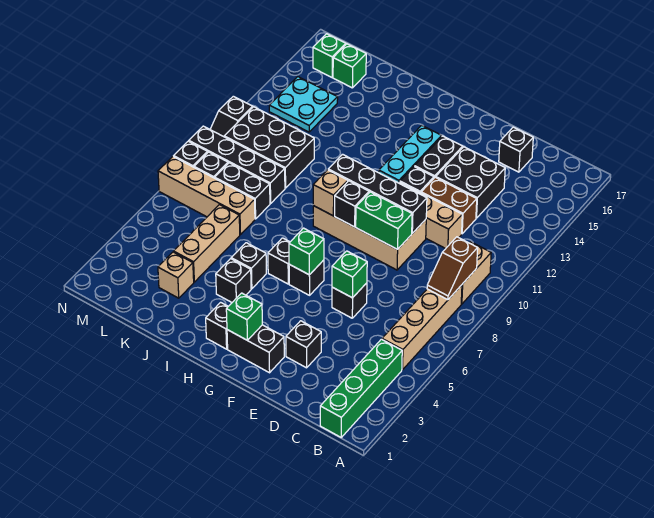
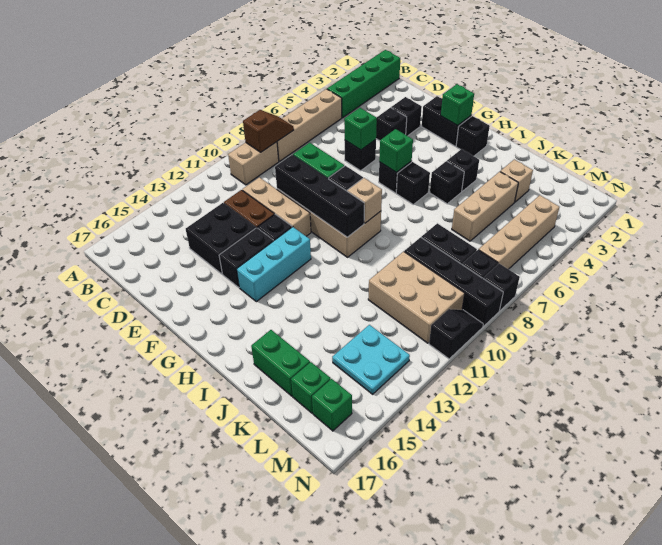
black 1x1 brick [499,127,533,172] -> black 1x1 brick moved to [376,108,407,141]
none -> green 1x2 brick [251,330,310,396]
tan 1x4 brick [158,157,255,235] -> tan 1x4 brick turned to [479,195,559,269]
black 2x3 brick [224,107,314,188] -> tan 2x3 brick [368,251,465,343]

